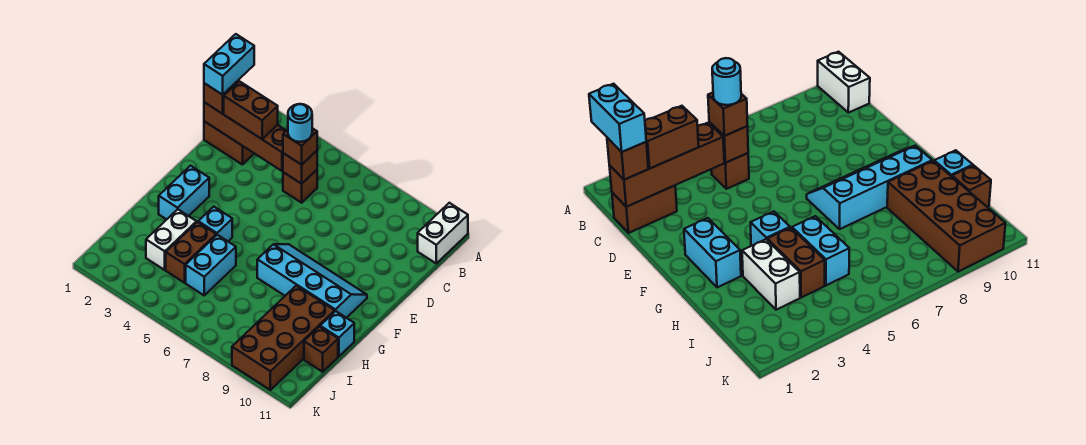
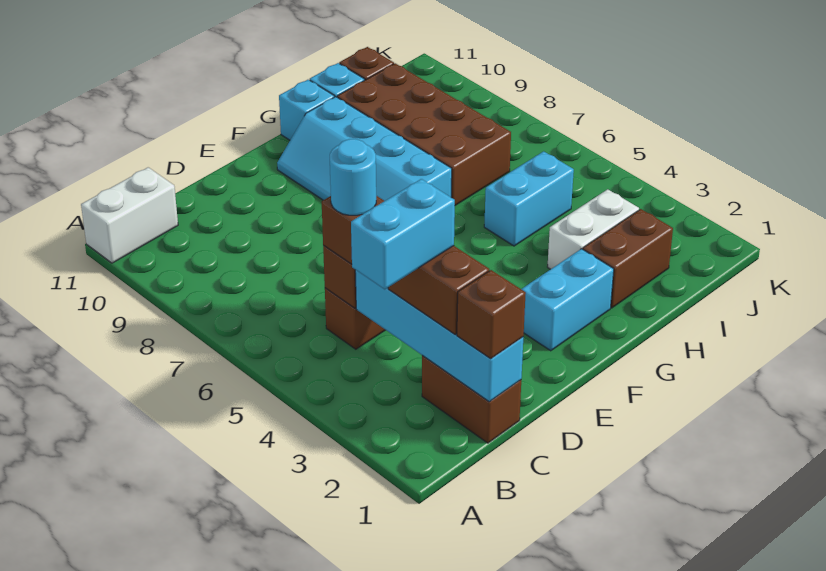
cyan 1x2 brick [204,34,254,95] -> cyan 1x2 brick moved to [351,179,455,289]
brown 1x4 brick [204,102,286,171] -> cyan 1x4 brick [355,270,523,402]
cyan 1x1 brick [198,207,232,241] -> cyan 1x1 brick moved to [279,80,334,140]
brown 1x2 brick [166,222,216,283] -> brown 1x2 brick moved to [583,209,673,308]
brown 2x4 brick [232,286,335,390] -> brown 2x4 brick turned to [337,63,511,205]

